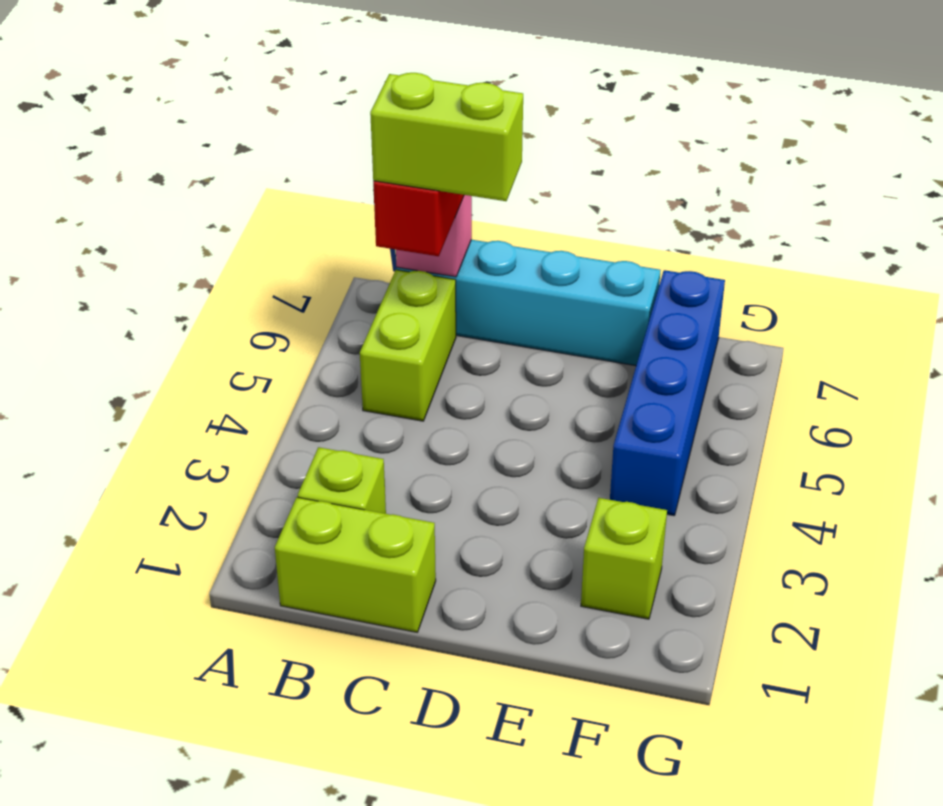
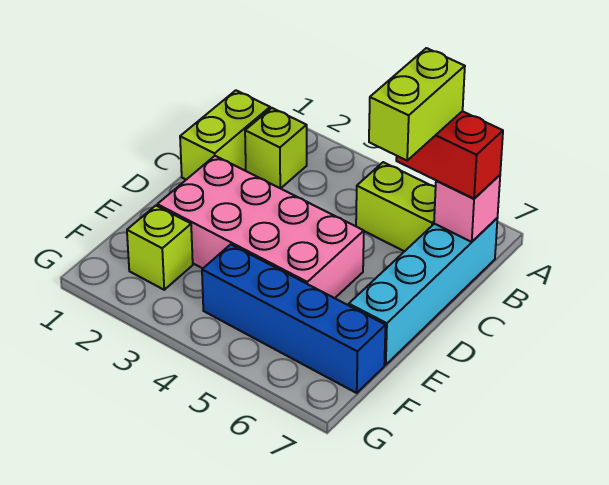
none -> pink 2x4 brick [157,156,364,298]

